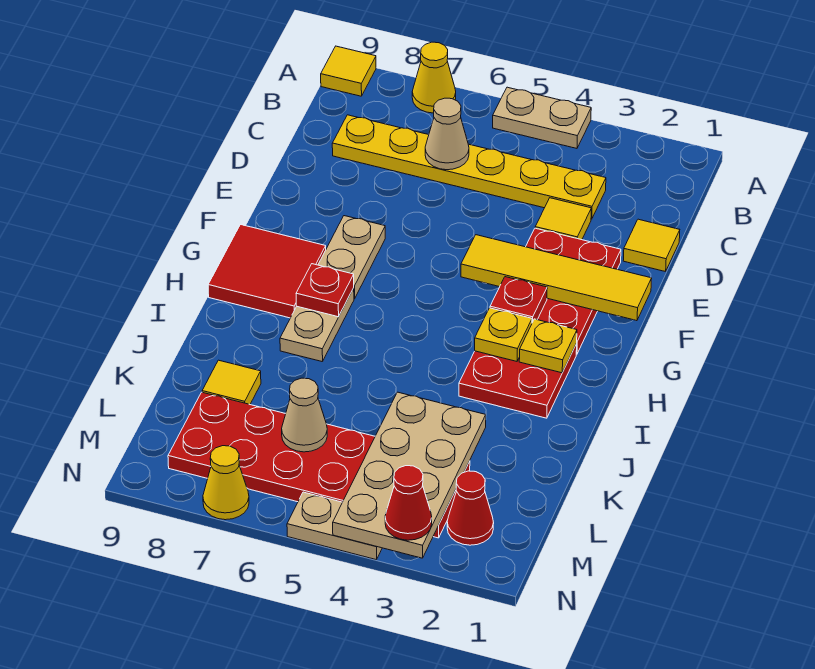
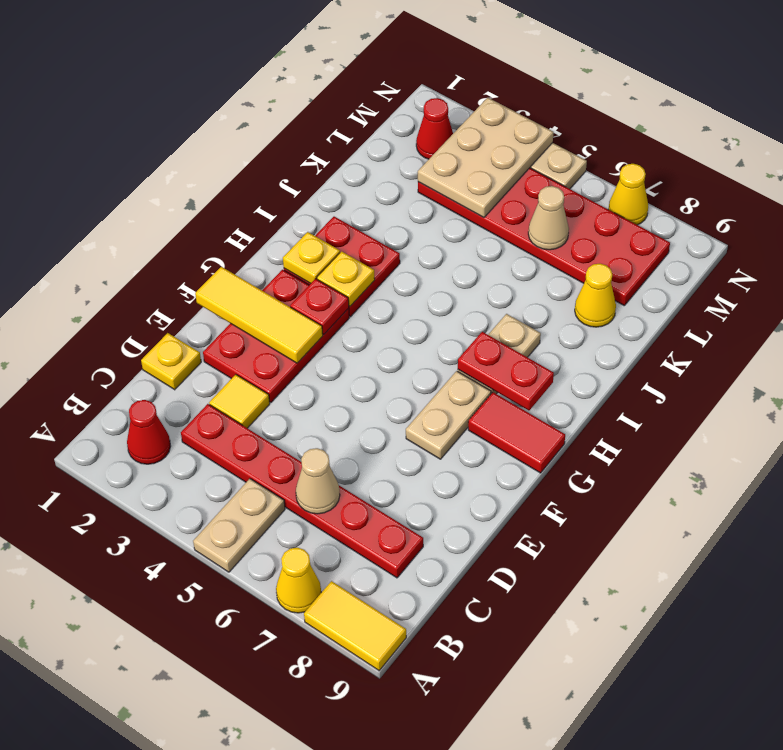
tan 1x2 plate [493,87,591,148] -> tan 1x2 plate turned to [193,479,285,572]
yellow 1x1 tile [321,46,376,96] -> yellow 1x2 tile [304,581,406,671]
yellow 1x6 plate [332,115,606,219] -> red 1x6 plate [181,404,423,578]
yellow 1x1 tile [623,219,680,272] -> yellow 1x1 plate [141,333,201,390]
yellow 1x4 tile [461,235,652,321] -> yellow 1x3 tile [195,267,323,363]
red 2x2 tile [208,225,326,318] -> red 1x2 tile [468,392,565,473]
red 1x1 plate [296,264,354,317] -> red 1x2 plate [458,332,554,410]
tan 2x4 plate [333,392,486,558] -> tan 2x3 plate [418,98,554,218]
yellow 1x1 tile [202,360,261,404] -> yellow 1x1 cone [575,264,616,327]
red 1x1 cone [385,466,432,540] -> red 1x1 cone moved to [127,400,171,464]

